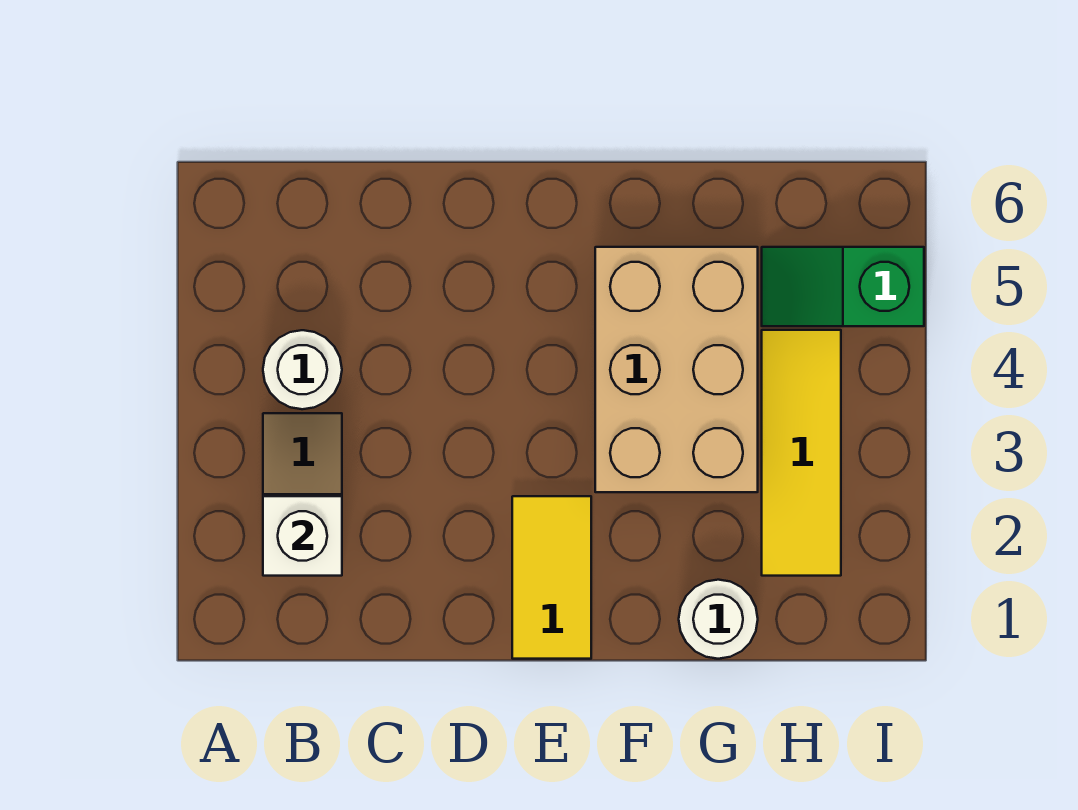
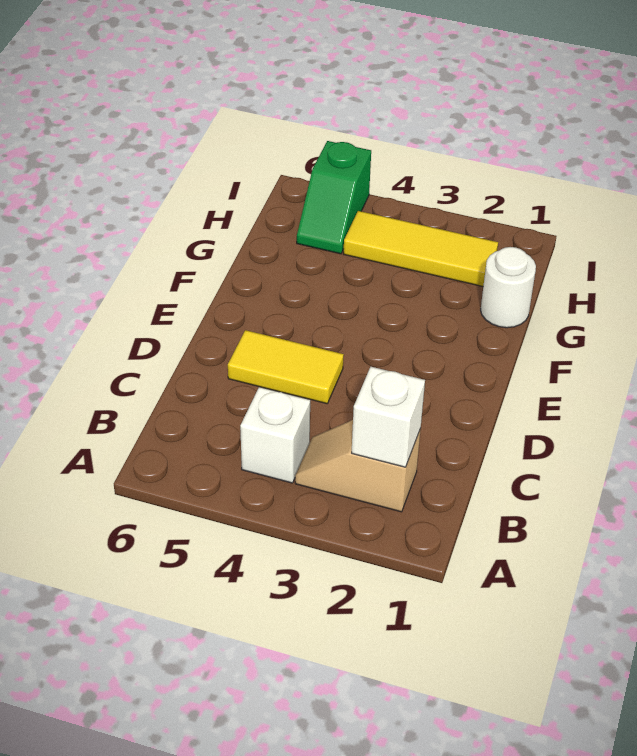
white 1x1 round brick [263,330,342,409] -> white 1x1 brick [240,387,310,483]
yellow 1x2 tile [512,496,591,659] -> yellow 1x2 tile moved to [228,330,344,404]
tan 2x3 brick [595,247,758,492] -> none

